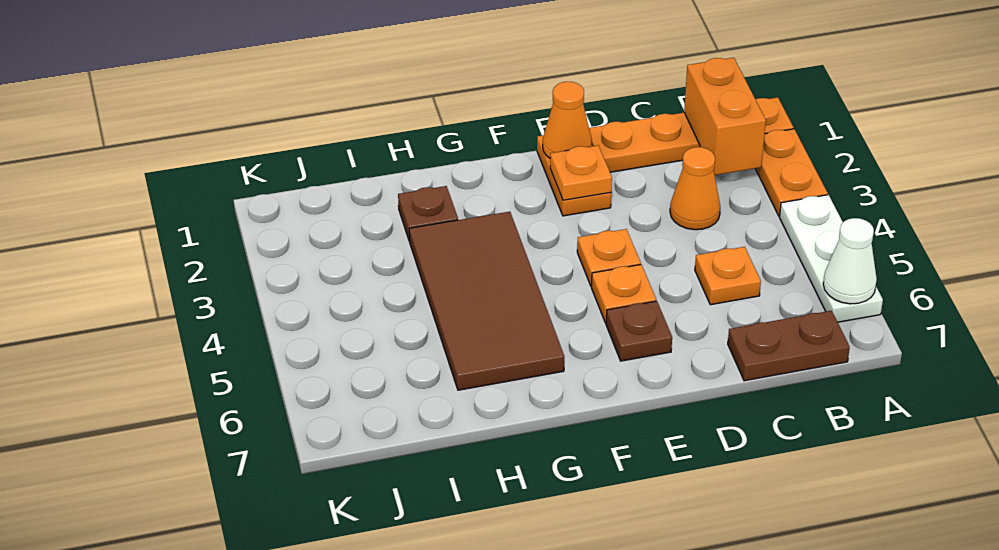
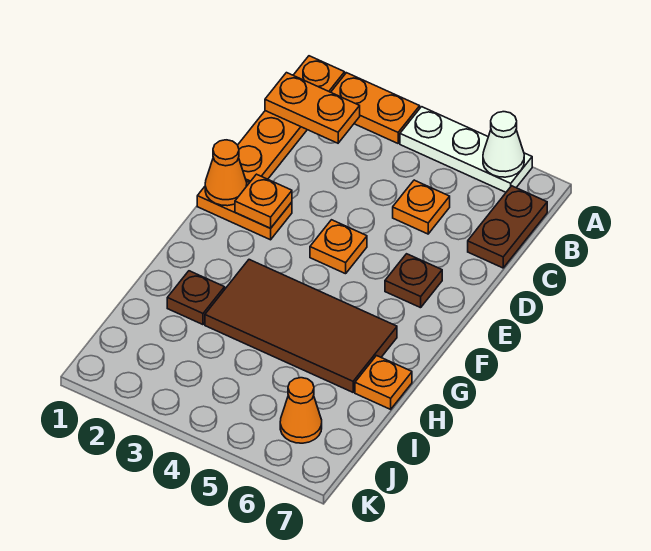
orange 1x2 brick [684,58,766,175] -> orange 1x2 plate [265,73,360,143]
orange 1x1 cone [670,147,720,230] -> orange 1x1 cone moved to [280,378,322,443]
orange 1x1 plate [591,265,656,323] -> orange 1x1 plate moved to [355,356,412,409]

